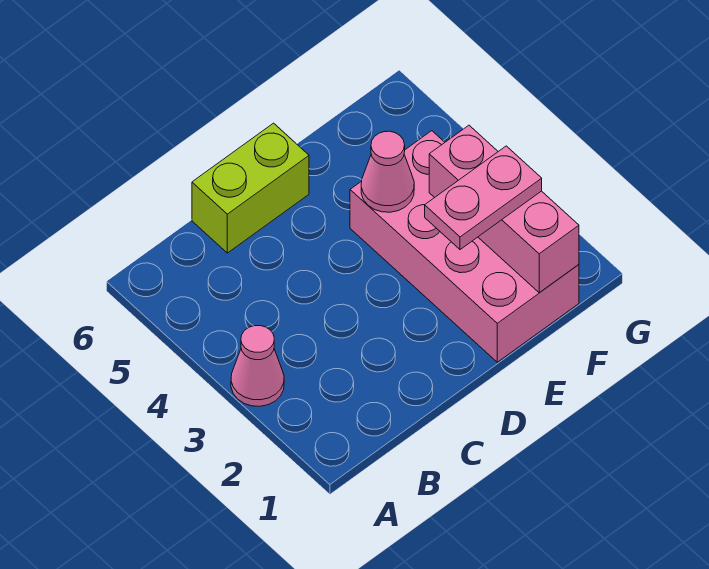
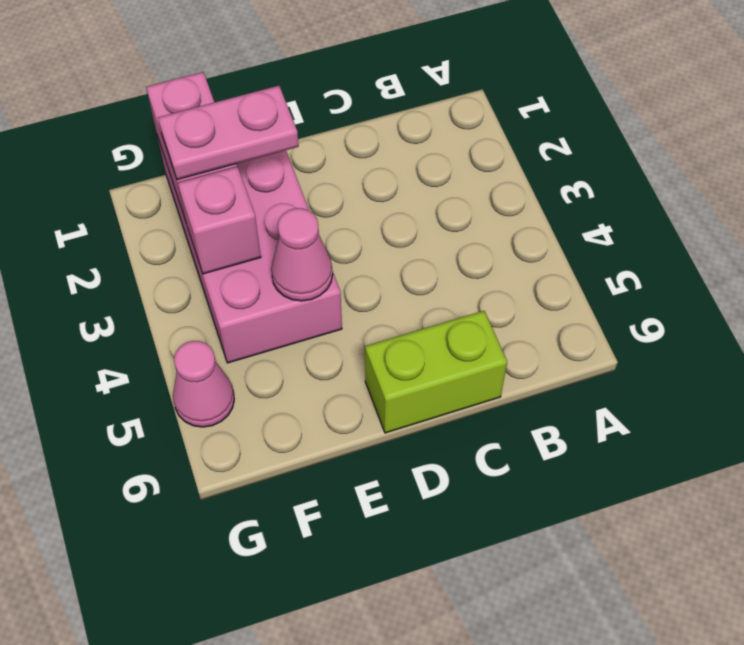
pink 1x1 cone [231,326,284,406] -> pink 1x1 cone moved to [173,341,234,427]

